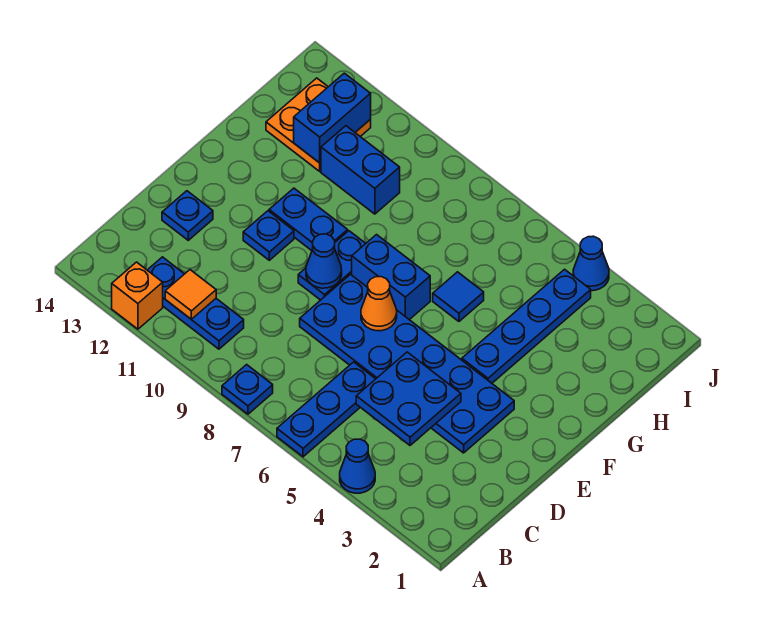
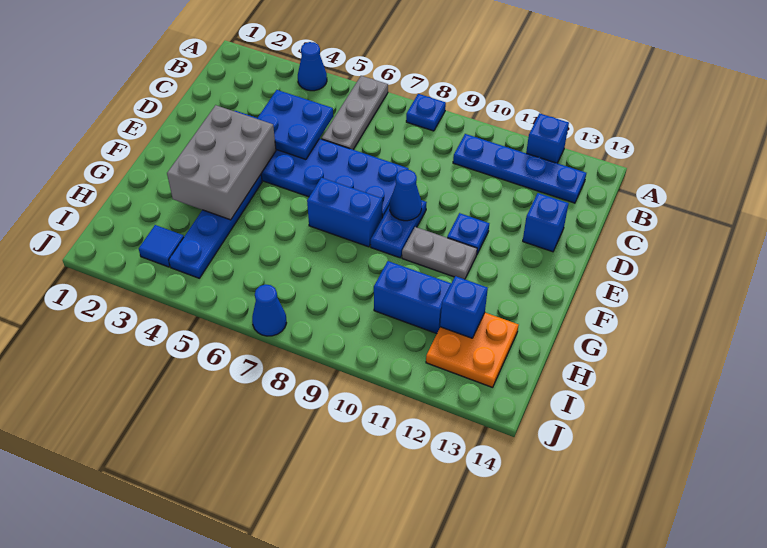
blue 1x3 plate [277,362,375,457] -> grey 1x3 plate [322,76,388,150]
orange 1x1 brick [112,262,163,329] -> blue 1x1 brick [526,113,569,163]
blue 1x3 plate [148,257,244,349] -> blue 1x4 plate [453,134,586,203]
orange 1x1 tile [165,270,216,319] -> none
blue 1x1 plate [162,191,213,240] -> blue 1x1 brick [523,193,569,252]
none -> grey 2x3 brick [167,105,276,220]
orange 1x1 cone [361,277,397,331] -> none
blue 1x2 plate [269,188,348,251] -> grey 1x2 plate [402,227,477,279]
blue 1x1 tile [433,272,484,321] -> blue 1x1 tile moved to [139,225,184,267]
blue 1x2 brick [294,73,371,163] -> blue 1x1 brick [440,276,488,338]
blue 1x1 cone [573,236,609,291] -> blue 1x1 cone moved to [252,284,286,336]

